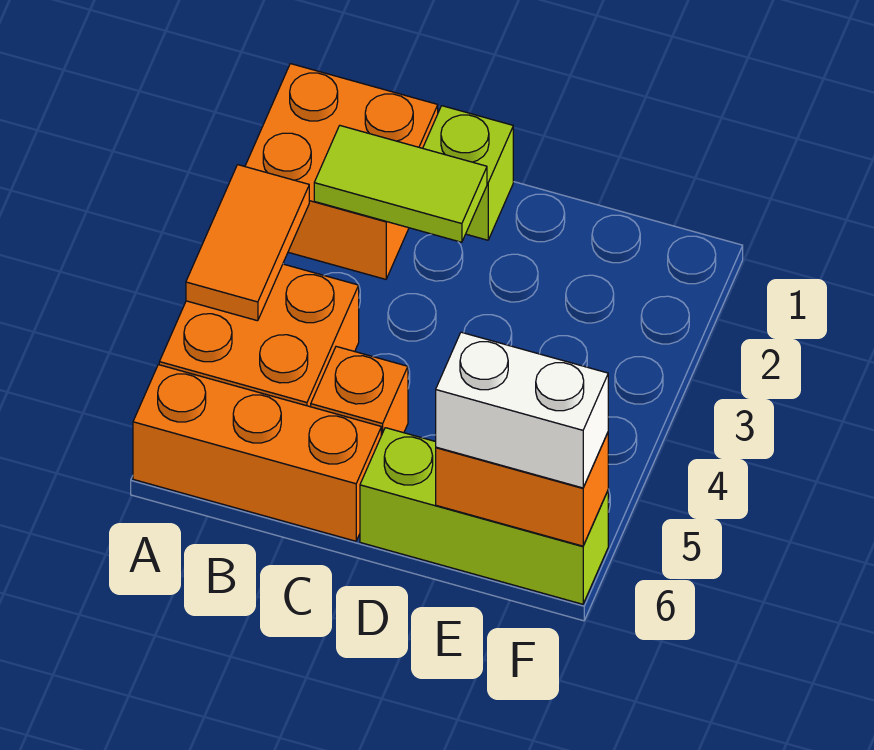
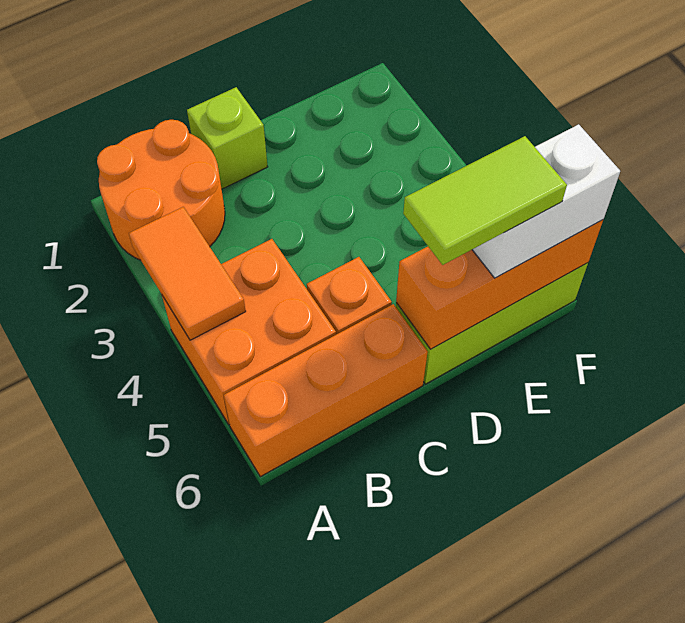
orange 2x2 brick [245,64,438,279] -> orange 2x2 round brick [97,120,225,260]
lime 1x2 tile [314,126,487,242] -> lime 1x2 tile moved to [403,136,567,265]
orange 1x2 brick [436,433,608,546] -> orange 1x3 brick [396,220,603,349]

